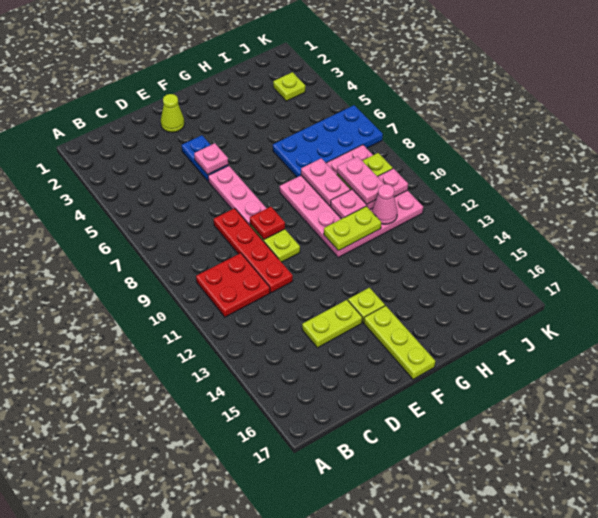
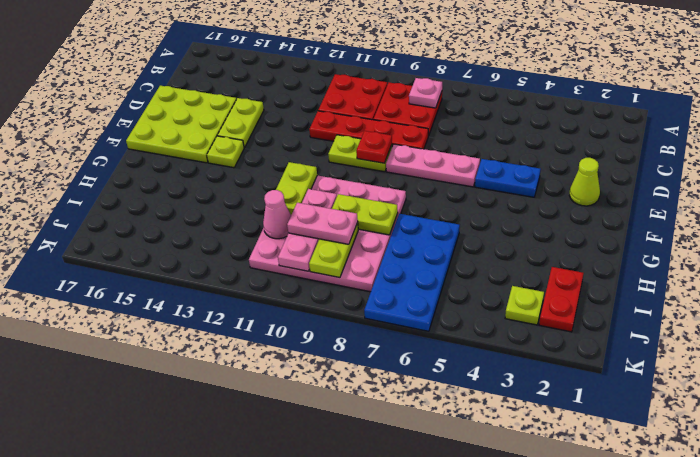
none -> red 2x2 plate [373,82,442,136]
pink 1x1 plate [194,143,228,175] -> pink 1x1 plate moved to [409,78,442,108]
lime 1x3 plate [364,306,435,379] -> lime 3x3 plate [126,86,237,163]
pink 1x2 plate [301,158,350,206] -> lime 1x2 plate [332,194,398,235]
none -> red 1x2 plate [539,267,583,332]

